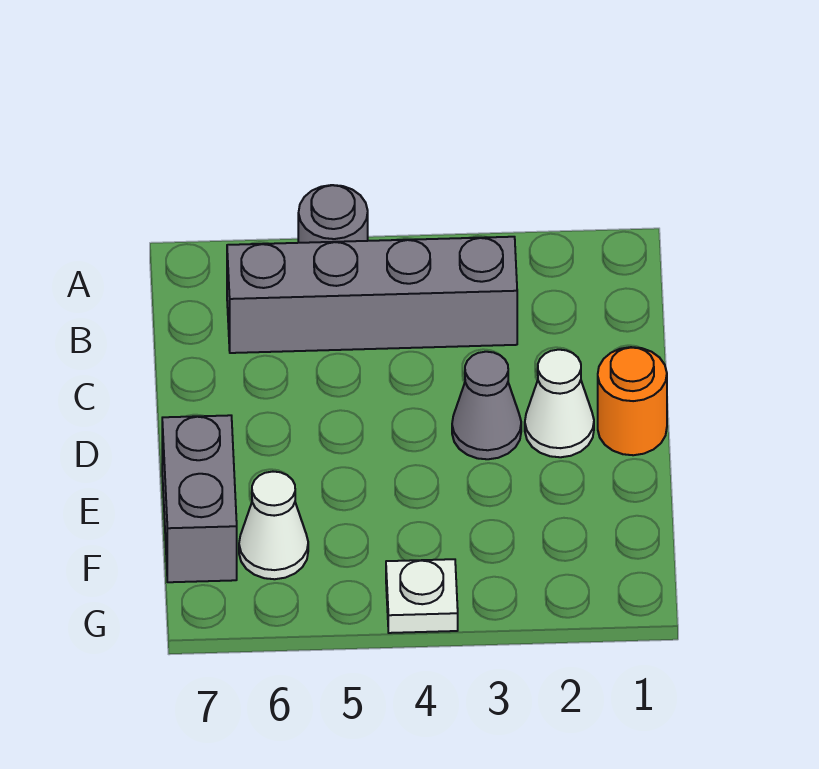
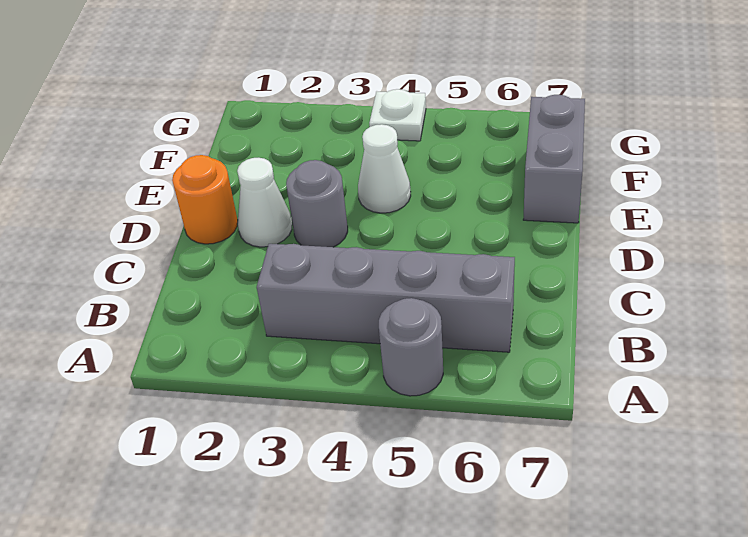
grey 1x1 cone [452,352,521,459] -> grey 1x1 round brick [286,160,348,247]
white 1x1 cone [239,472,308,579] -> white 1x1 cone moved to [358,124,411,213]

